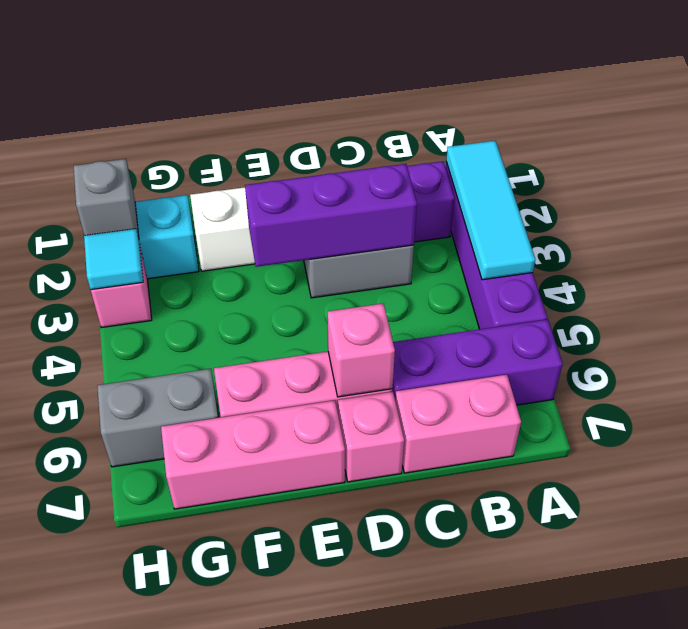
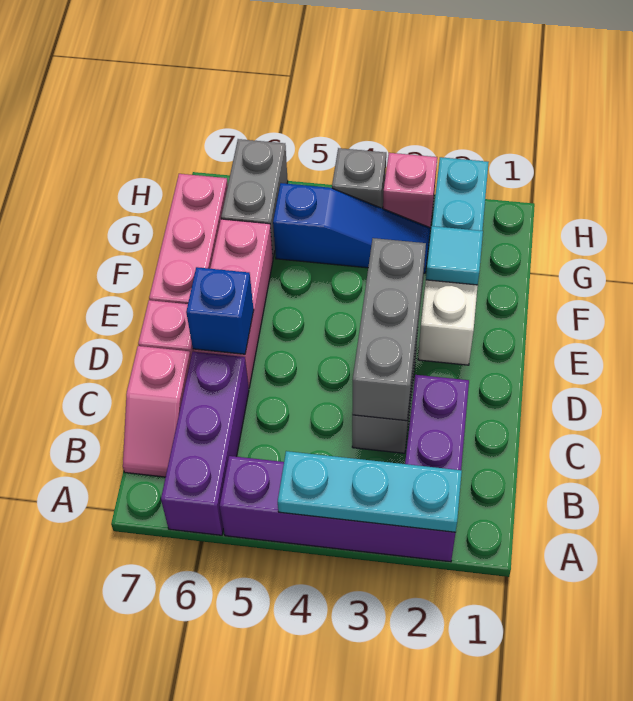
cyan 1x3 tile [446,141,535,280] -> cyan 1x3 plate [278,451,462,532]
pink 1x2 brick [395,375,521,473] -> pink 1x2 slope [123,346,191,477]
purple 1x3 brick [245,164,417,267] -> grey 1x3 brick [352,238,426,421]
pink 1x1 brick [328,304,395,397] -> blue 1x1 brick [186,267,254,354]
none -> blue 1x3 slope [273,183,430,273]
grey 1x1 brick [74,159,139,237] -> grey 1x1 brick moved to [332,148,386,208]
cyan 1x1 tile [84,229,143,290] -> cyan 1x1 tile moved to [426,226,483,285]

